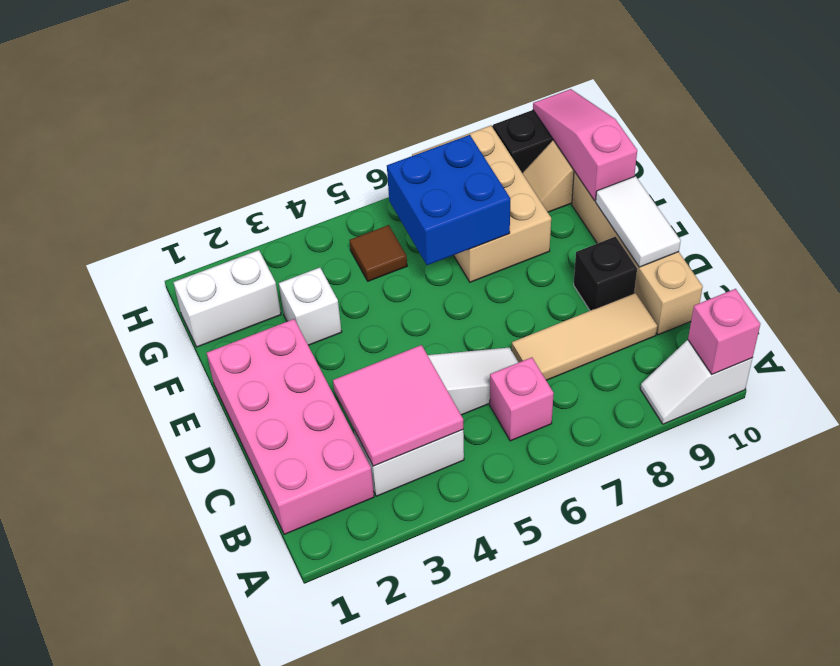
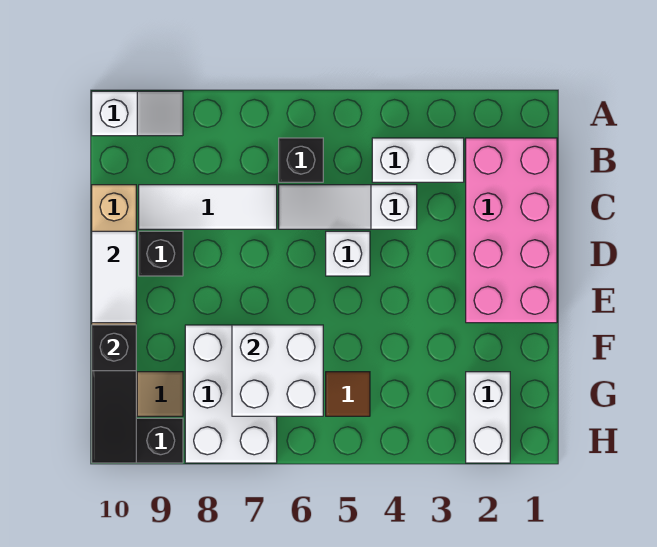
pink 1x1 brick [688,289,760,374] -> none
pink 2x2 tile [333,345,463,466] -> none
pink 1x1 brick [490,357,554,441] -> black 1x1 brick [279,138,323,182]
tan 1x3 tile [512,293,657,380] -> white 1x3 tile [139,185,277,229]
white 1x1 brick [279,268,342,345] -> white 1x1 brick moved to [326,231,370,276]
blue 2x2 brick [387,135,510,265] -> white 2x2 brick [232,325,323,416]
tan 2x3 brick [412,125,551,282] -> white 2x3 brick [185,325,277,463]
pink 1x3 slope [533,89,637,201] -> black 1x3 slope [92,325,136,463]
white 1x2 brick [173,250,281,347] -> white 1x2 brick turned to [466,372,510,463]

